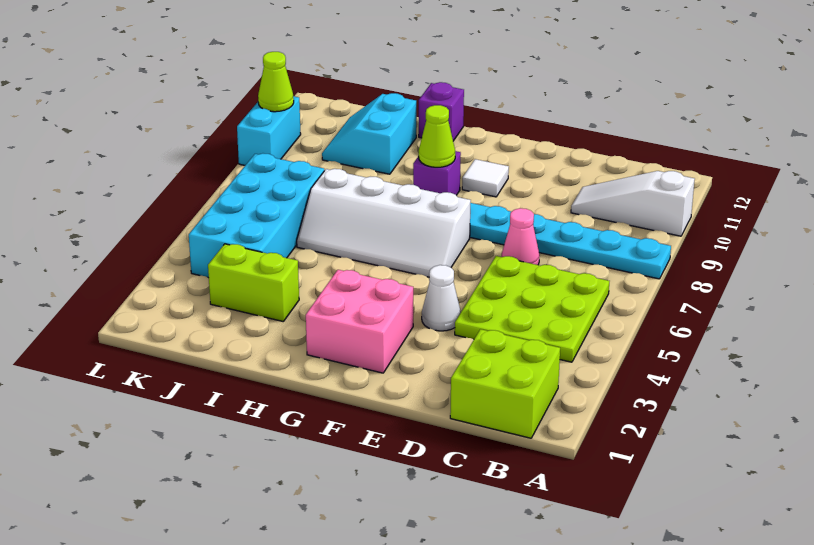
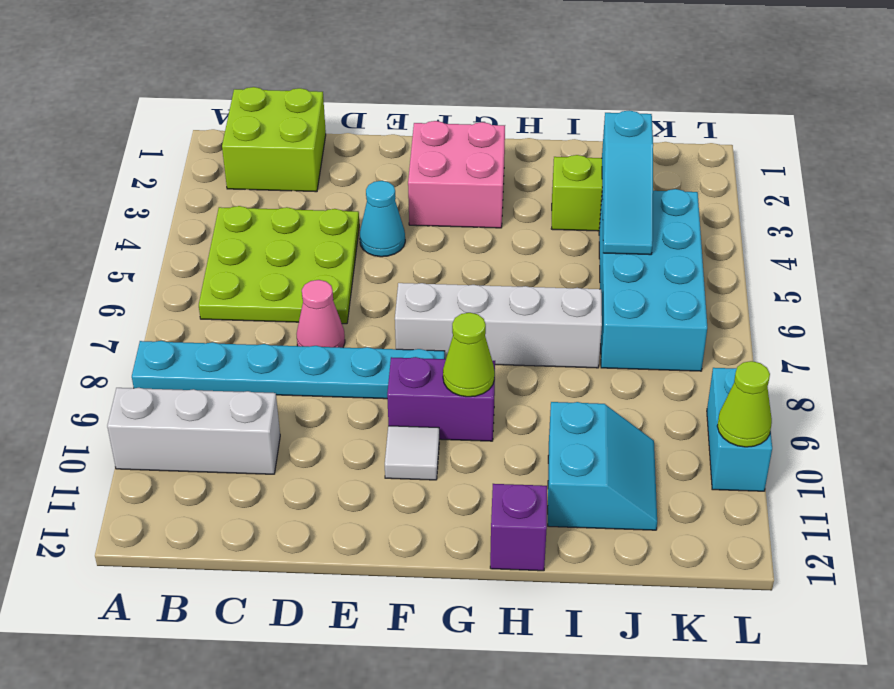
white 1x3 slope [571,171,695,236] -> white 1x3 brick [107,388,280,474]
white 1x1 cone [422,265,461,331] -> cyan 1x1 cone [360,181,405,257]
purple 1x1 brick [413,151,461,195] -> purple 1x2 brick [387,357,495,441]
none -> cyan 1x3 slope [602,110,653,255]

